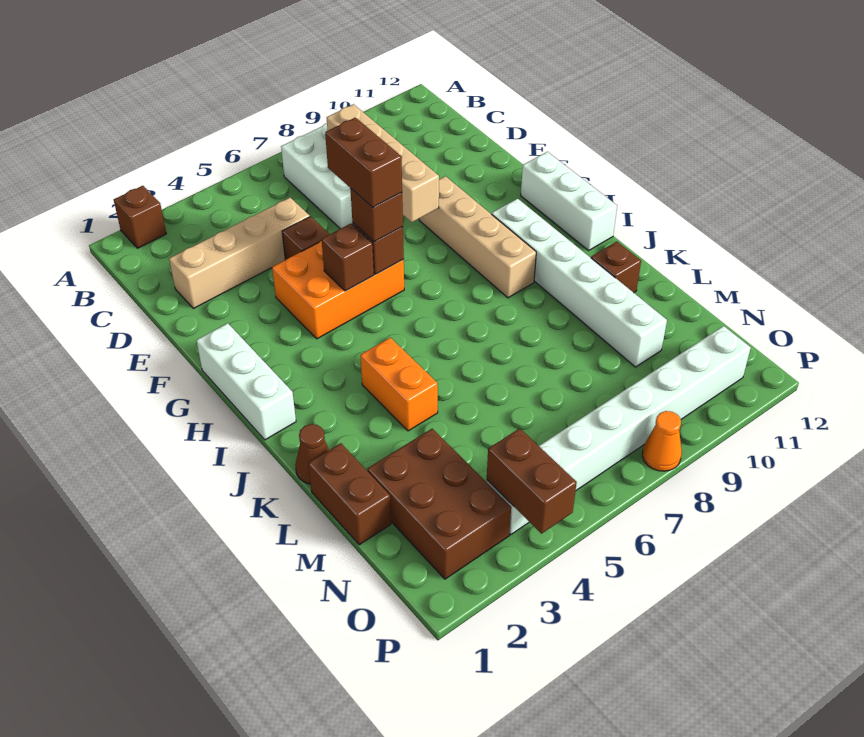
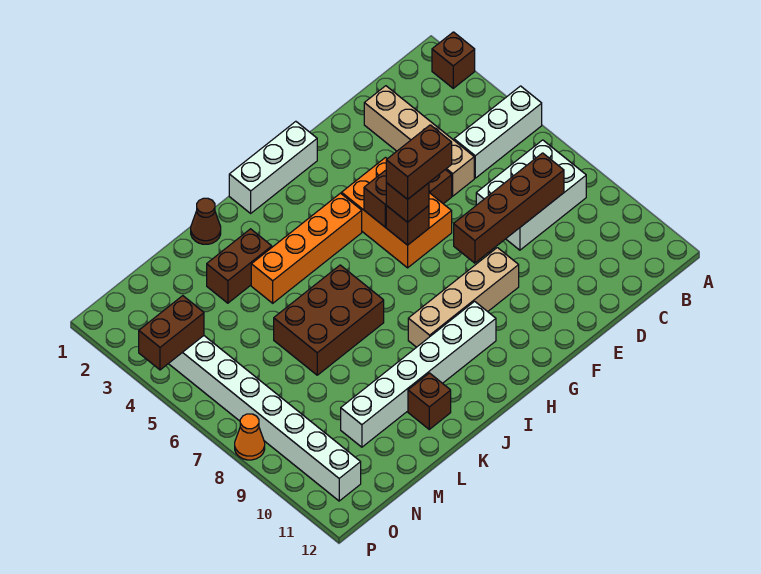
tan 1x4 brick [327,104,439,222] -> brown 1x4 brick [454,153,564,263]
white 1x3 brick [521,152,617,251] -> white 1x3 brick moved to [454,86,542,178]
orange 1x2 brick [360,338,438,431] -> orange 1x4 brick [251,193,362,303]
brown 1x2 brick [308,443,391,545] -> brown 1x2 brick moved to [207,229,272,303]
brown 2x3 brick [367,429,511,579] -> brown 2x3 brick moved to [274,265,384,375]

